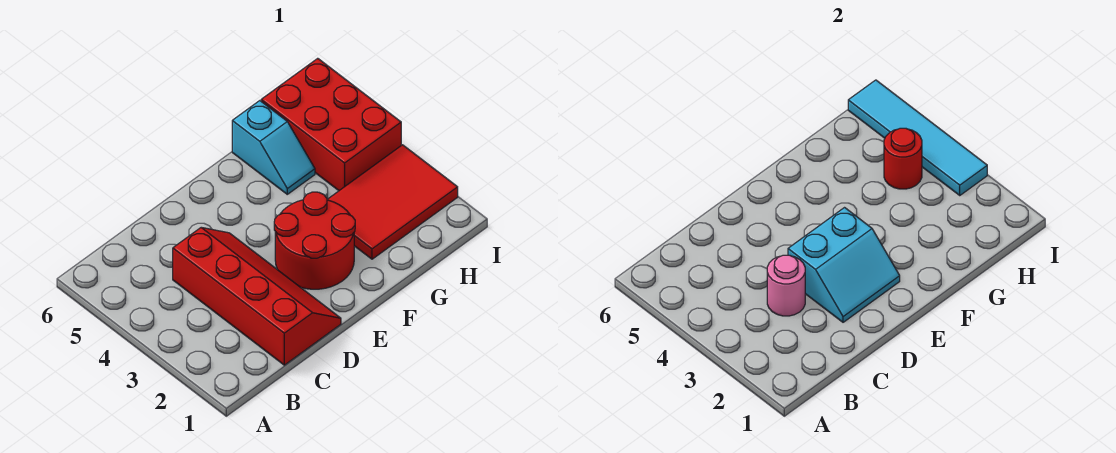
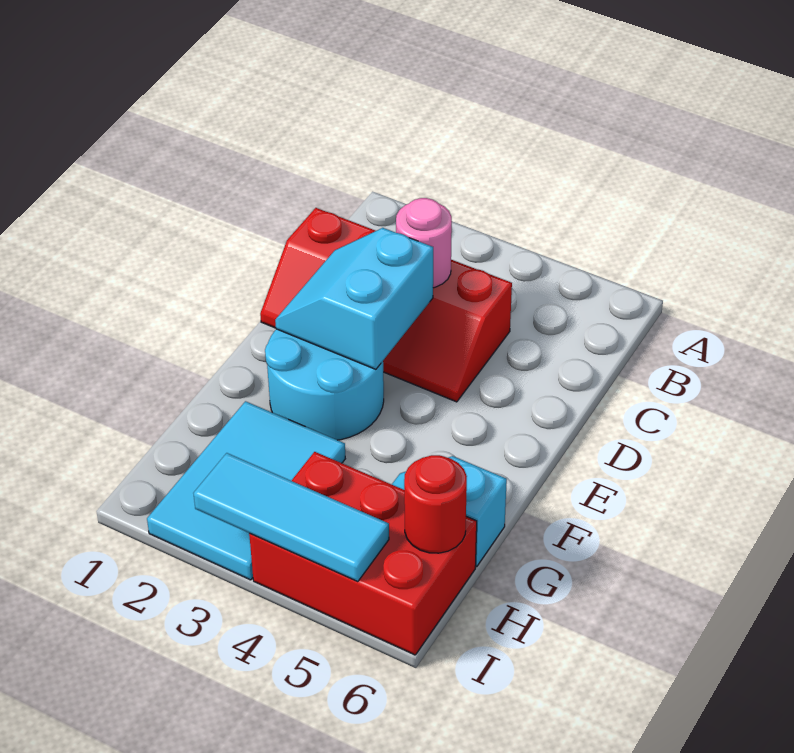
red 2x2 round brick [274,192,355,289] -> cyan 2x2 round brick [265,329,384,440]
red 2x3 tile [327,145,458,259] -> cyan 2x3 tile [147,401,345,580]
red 1x1 round brick [884,128,922,189] -> red 1x1 round brick moved to [404,455,467,553]
cyan 1x4 tile [848,80,987,195] -> cyan 1x3 tile [193,453,389,582]

